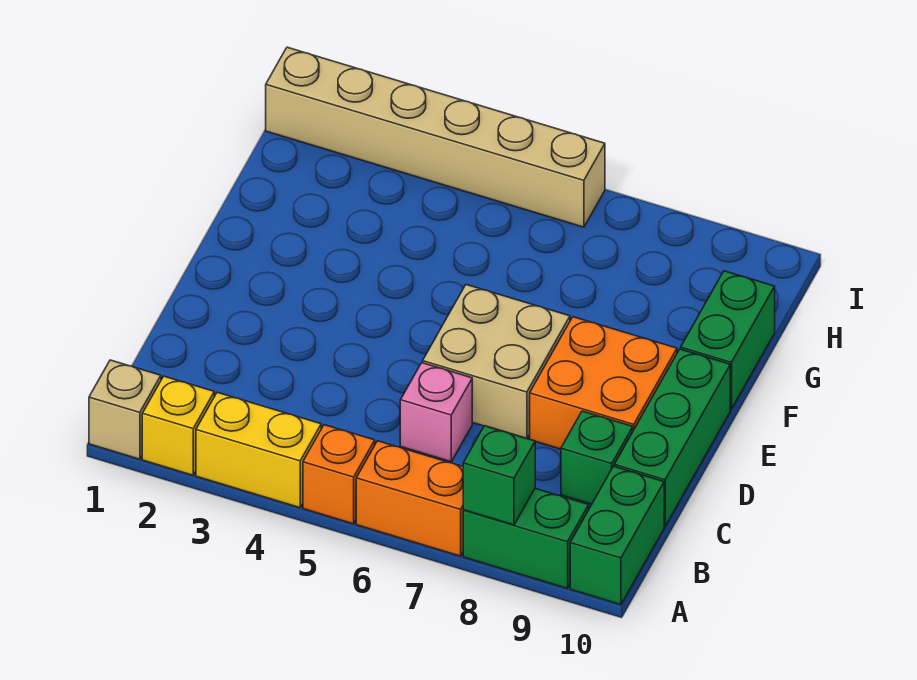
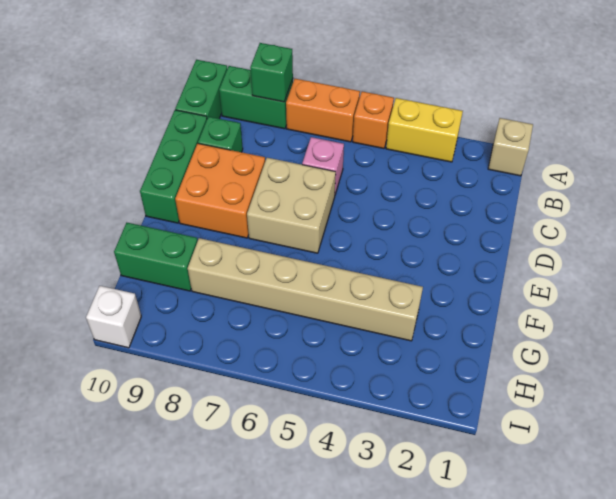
yellow 1x1 brick [142,376,214,475] -> none
green 1x2 brick [681,271,775,409] -> green 1x2 brick turned to [114,223,198,291]
tan 1x6 brick [266,47,605,227] -> tan 1x6 brick moved to [188,238,423,341]
none -> white 1x1 brick [86,286,141,348]

